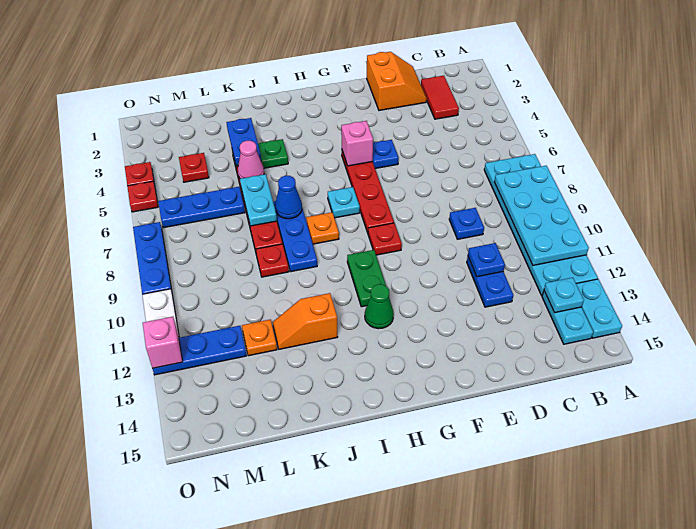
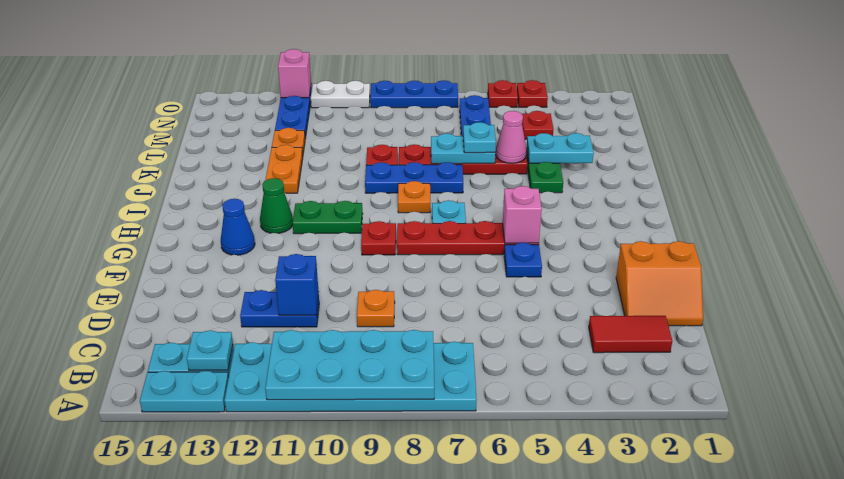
blue 1x1 plate [449,208,484,239] -> orange 1x1 plate [357,290,395,327]
blue 1x1 plate [468,243,505,277] -> blue 1x1 brick [275,254,319,315]
blue 1x1 cone [275,176,302,219] -> blue 1x1 cone moved to [221,199,255,255]
orange 1x2 slope [273,293,337,349] -> orange 1x2 plate [266,145,303,193]
blue 1x2 plate [226,118,261,166] -> cyan 1x2 plate [526,133,594,163]
none -> cyan 1x1 plate [463,122,496,153]

